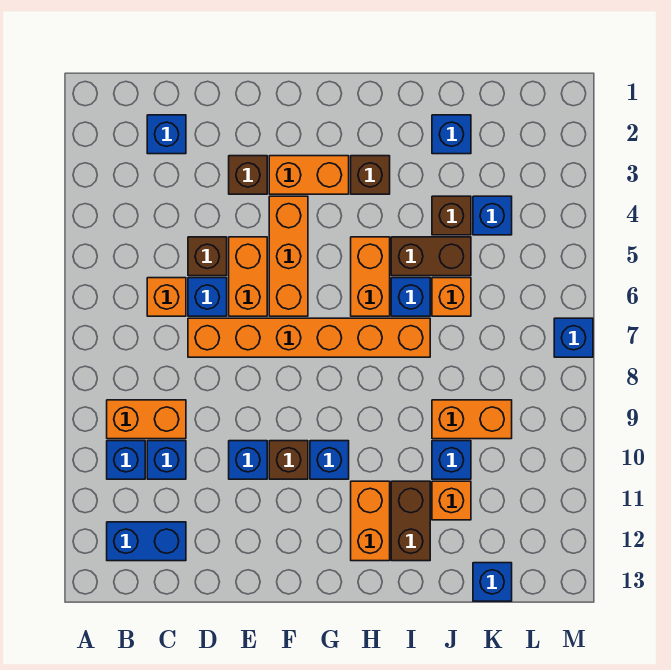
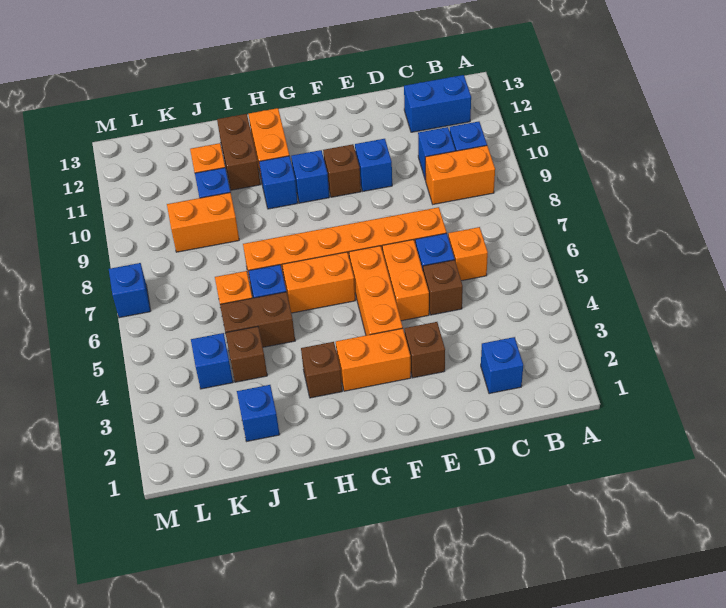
orange 1x2 brick [351,237,390,316] -> orange 1x2 brick turned to [282,252,355,313]
blue 1x1 brick [473,563,512,601] -> blue 1x1 brick moved to [259,156,298,209]

